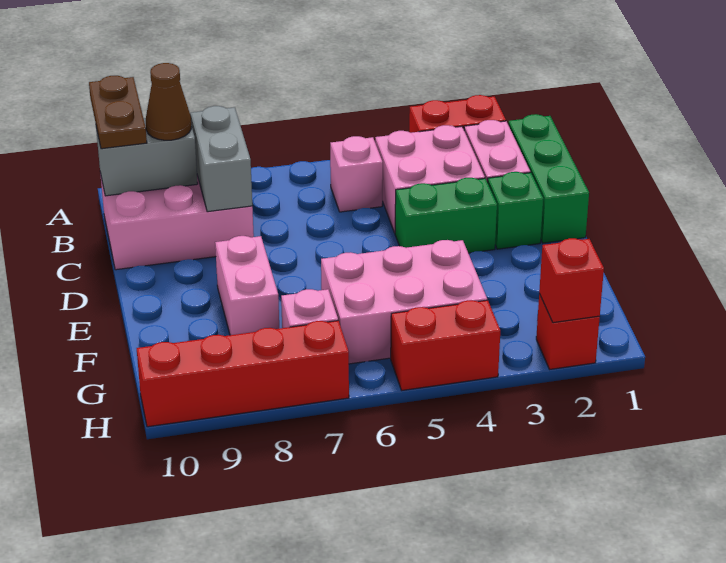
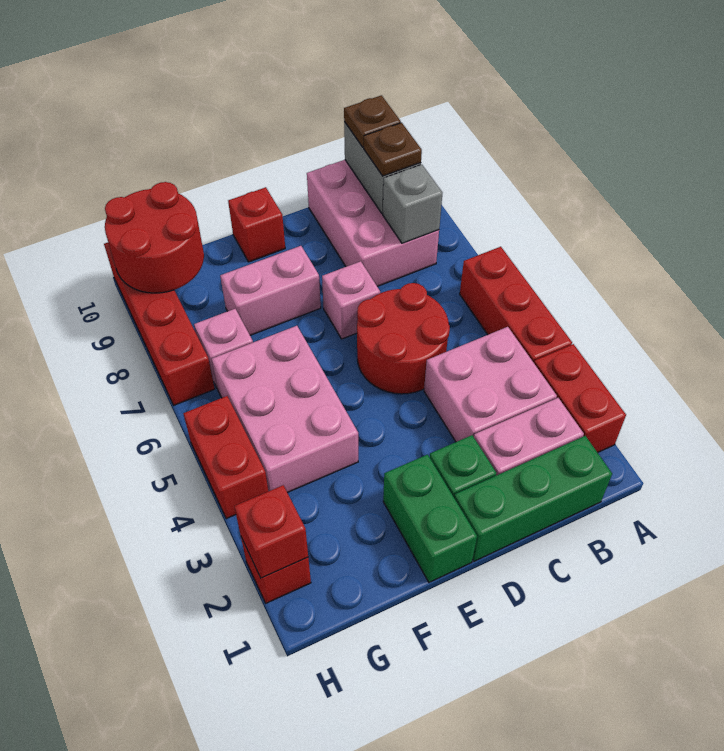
none -> red 1x3 brick [460,247,572,363]
brown 1x2 plate [89,76,147,149] -> brown 1x1 plate [344,95,401,147]
pink 1x1 brick [330,136,383,212] -> pink 1x1 brick moved to [322,261,380,339]
grey 1x2 brick [190,106,252,212] -> grey 1x1 brick [383,165,442,243]
brown 1x1 cone [146,63,191,140] -> brown 1x1 plate [364,123,422,176]
none -> red 2x2 round brick [357,283,450,394]
green 1x2 brick [395,178,497,253] -> green 1x2 brick moved to [383,455,477,582]
none -> red 1x1 brick [228,187,285,262]
none -> red 2x2 round brick [105,182,204,293]

